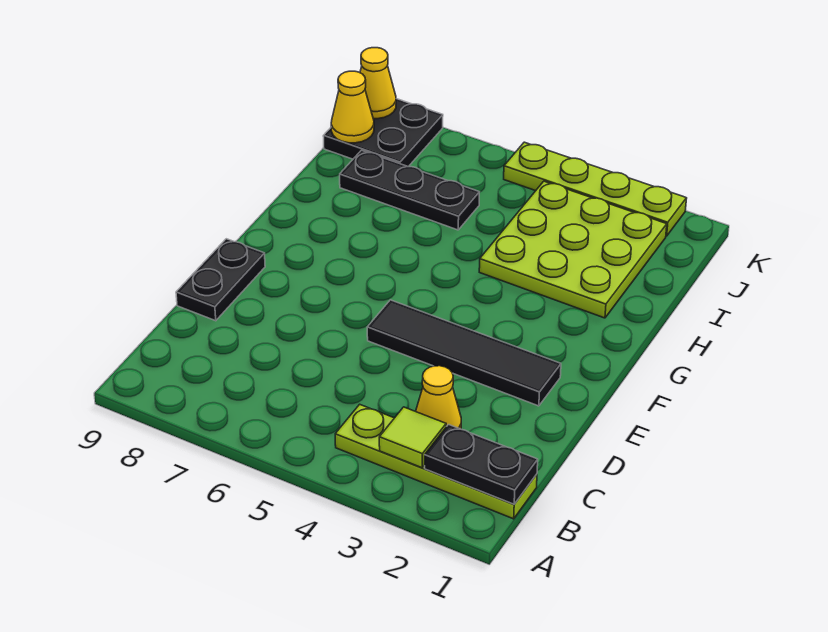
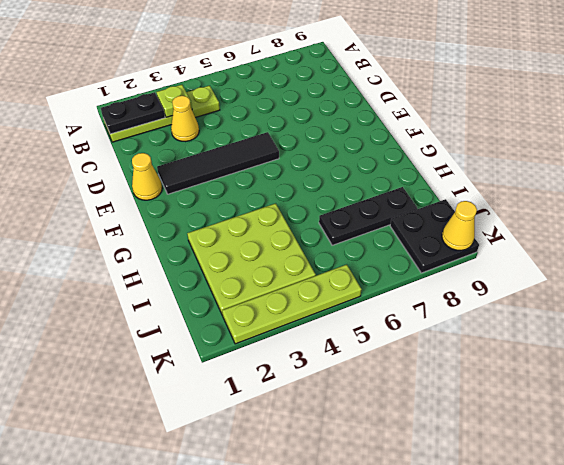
lime 1x1 tile [379,407,446,468] -> lime 1x1 plate [156,85,192,117]
black 1x2 plate [176,239,265,321] -> none
yellow 1x1 cone [331,71,374,143] -> yellow 1x1 cone moved to [132,153,162,200]

